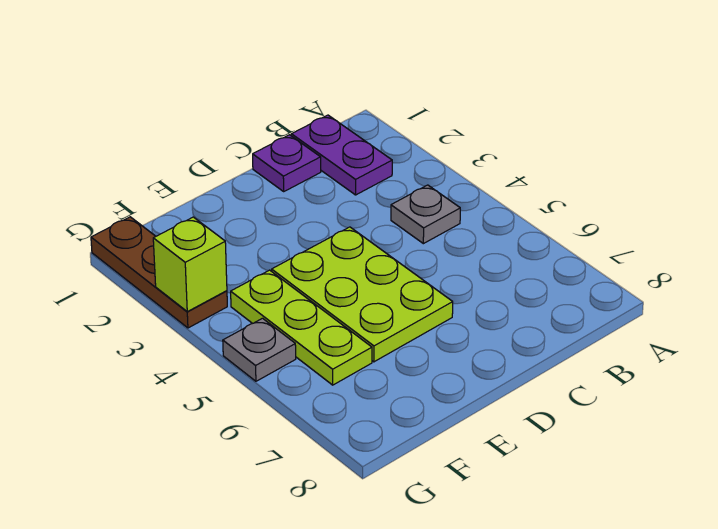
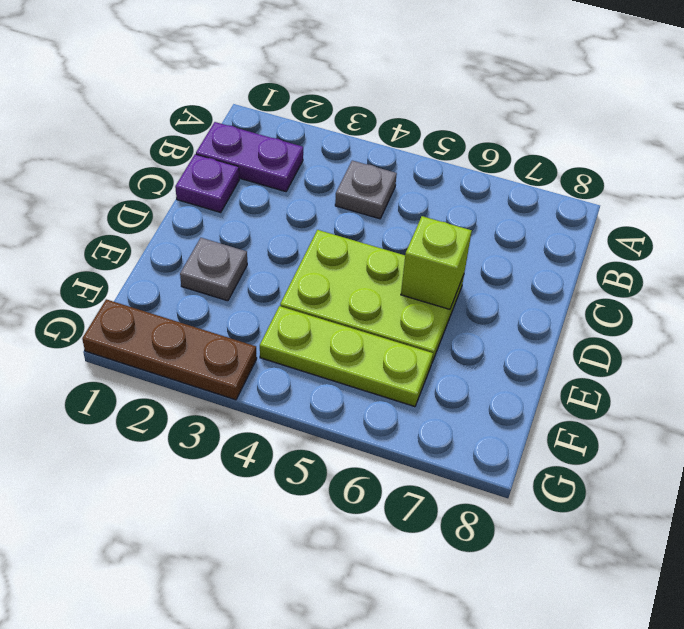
lime 1x1 brick [153,217,227,312] -> lime 1x1 brick moved to [401,216,472,309]
grey 1x1 plate [223,318,296,381] -> grey 1x1 plate moved to [180,238,247,301]

